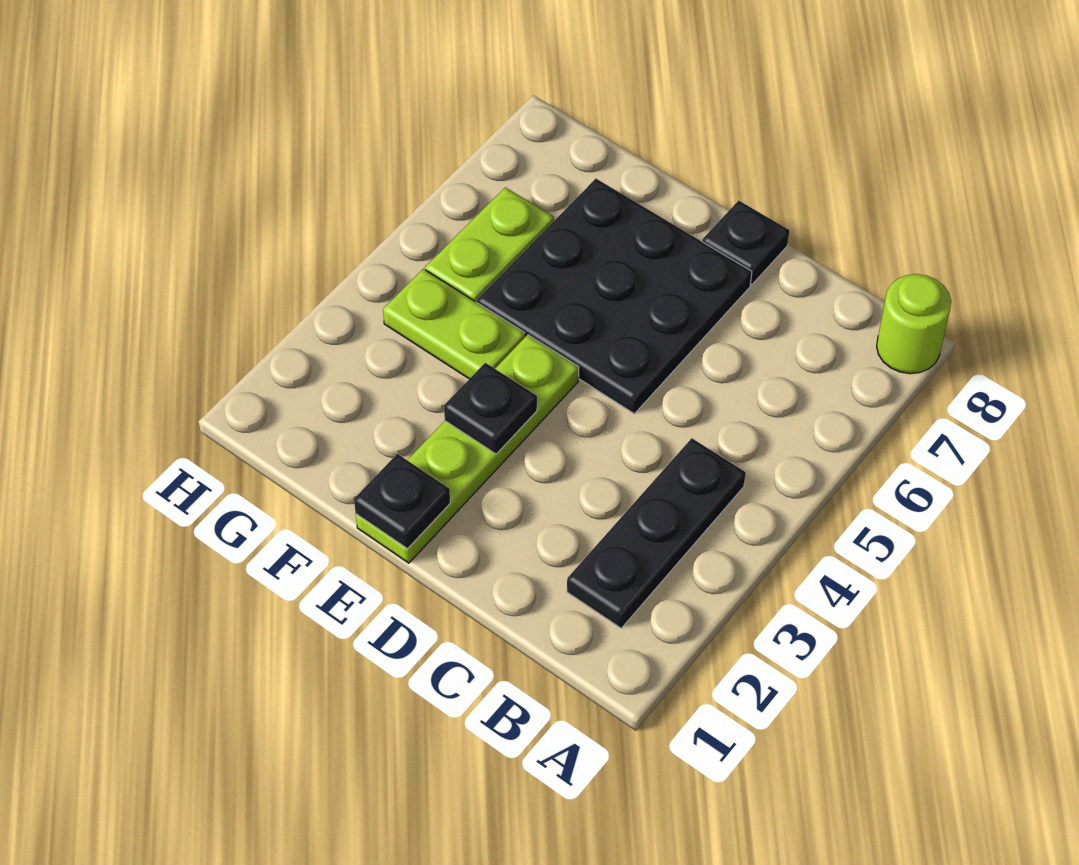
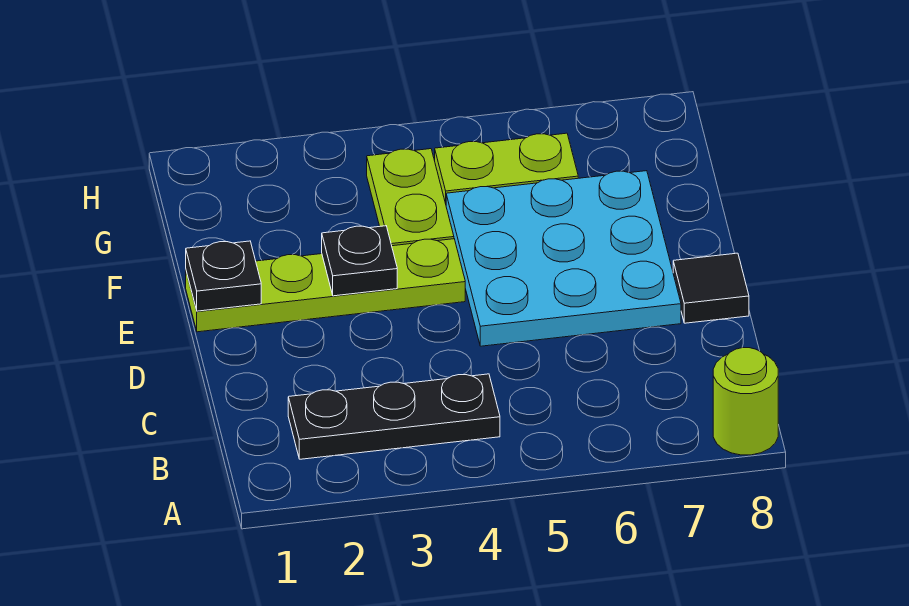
black 3x3 plate [477,179,752,414] -> cyan 3x3 plate [446,171,681,346]
black 1x1 plate [702,201,790,285] -> black 1x1 tile [673,253,749,323]

